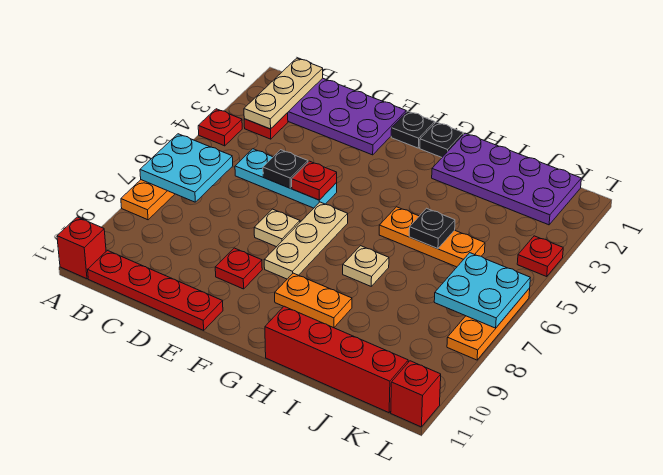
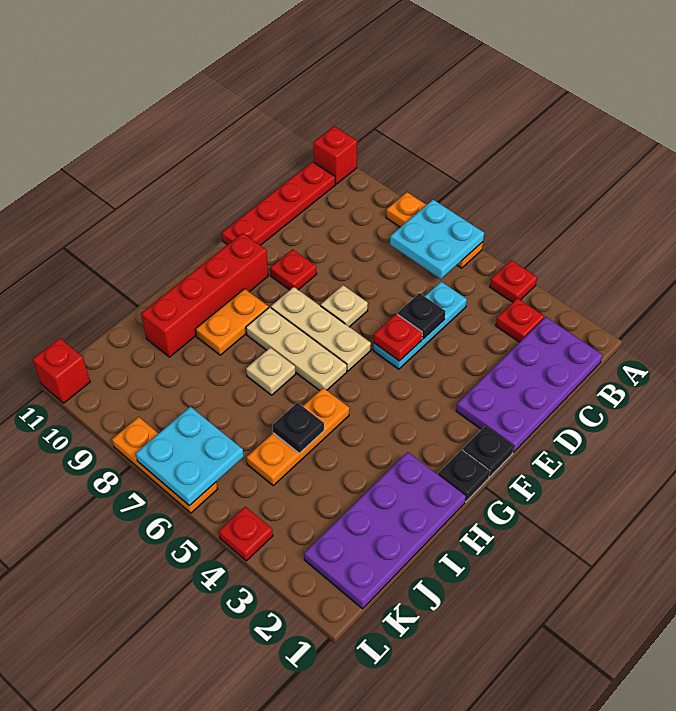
tan 1x3 plate [244,58,323,129] -> tan 1x3 plate moved to [246,307,347,391]
red 1x4 brick [265,306,408,413] -> red 1x4 brick moved to [141,233,268,357]

